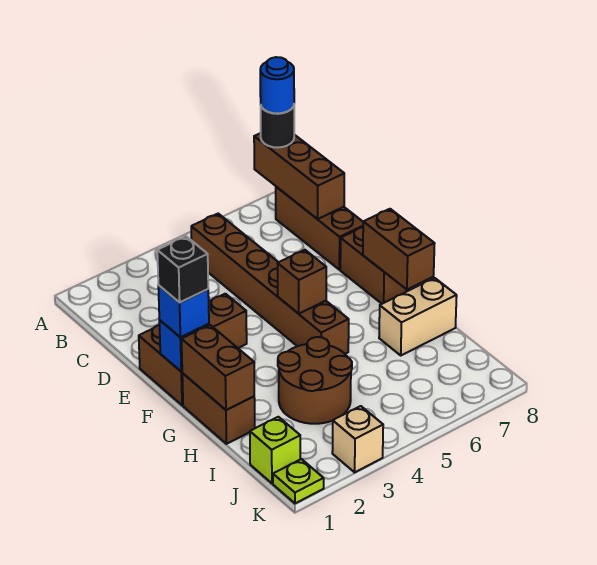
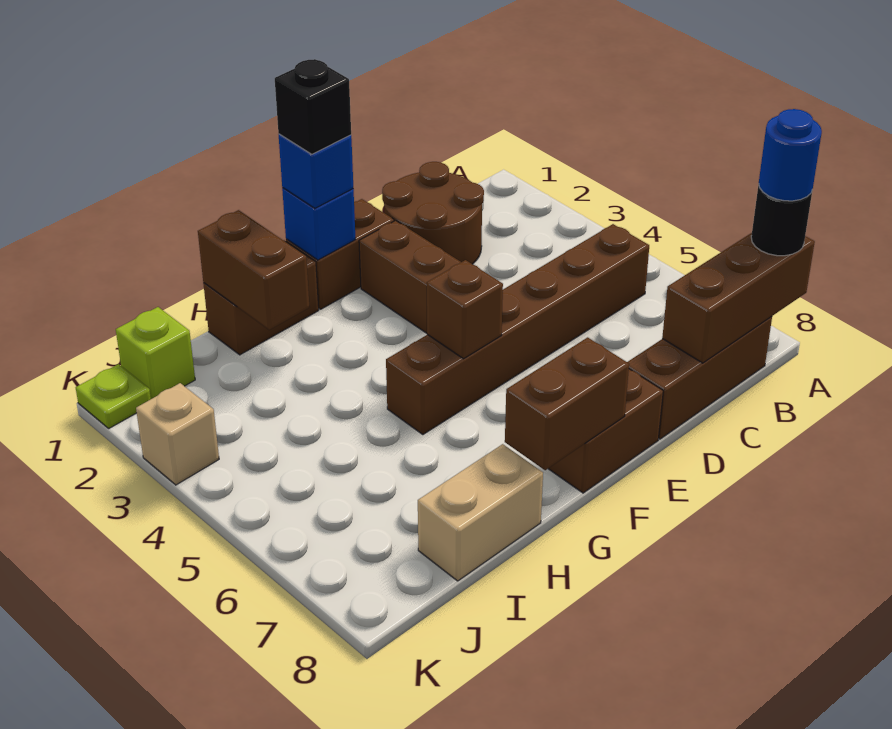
brown 1x2 brick [182,325,254,410] -> brown 1x2 brick turned to [198,210,310,330]
brown 2x2 round brick [278,337,352,424] -> brown 2x2 round brick moved to [382,162,484,264]
tan 1x2 brick [379,278,457,355] -> tan 1x2 brick turned to [418,444,543,581]

